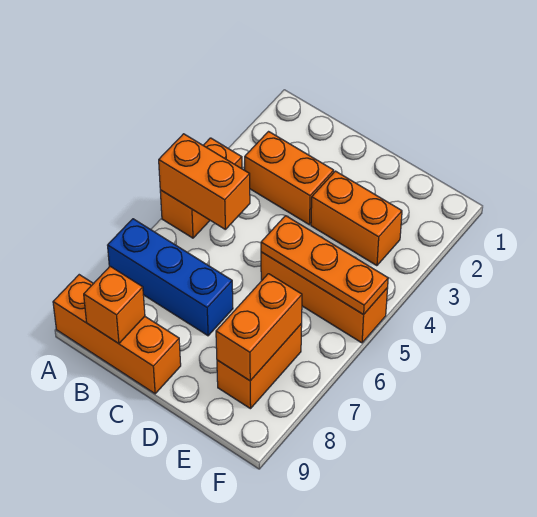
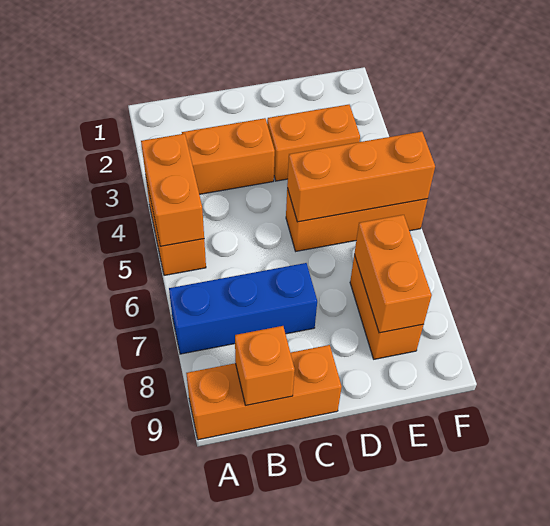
orange 1x2 brick [159,134,250,229] -> orange 1x2 brick turned to [141,134,204,246]
orange 1x3 plate [261,216,388,315] -> orange 1x3 brick [287,132,435,222]

